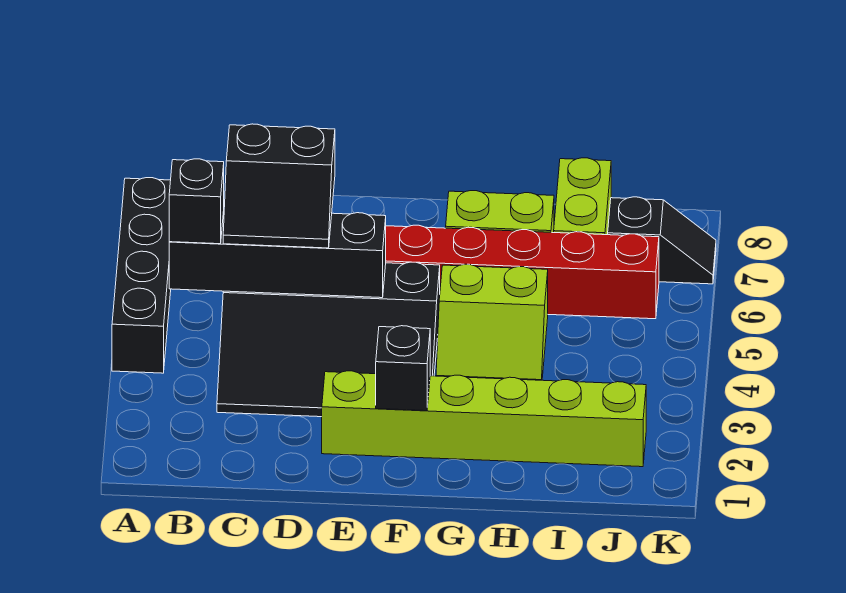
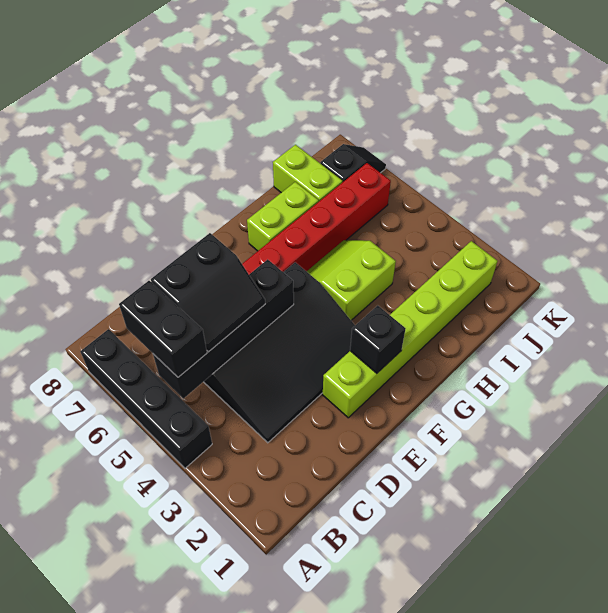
black 1x1 brick [169,159,224,244] -> black 1x2 brick [119,281,207,377]
lime 2x2 slope [436,264,548,380] -> lime 2x2 slope turned to [307,240,396,320]

